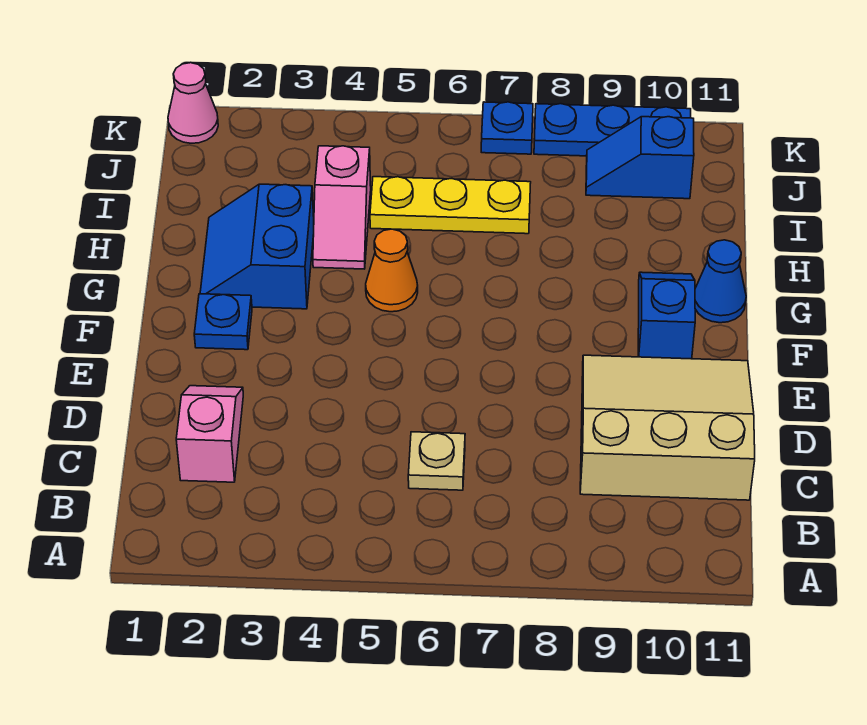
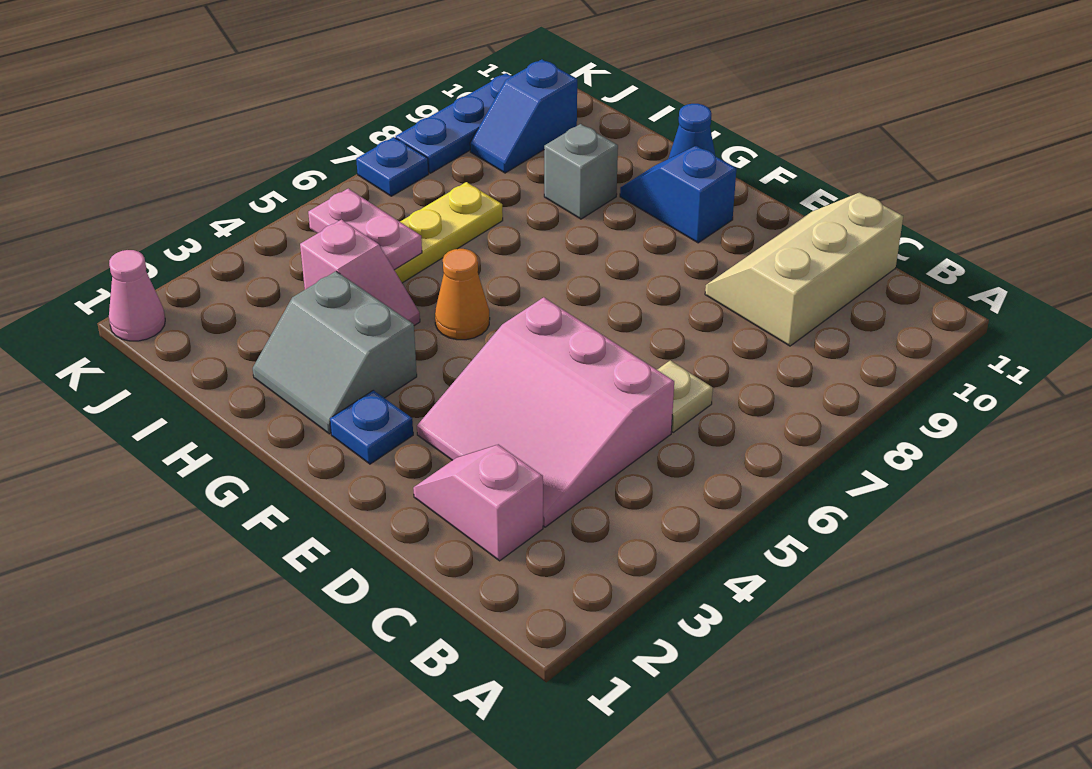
none -> pink 3x3 slope [417,297,674,527]
tan 3x3 slope [580,355,755,500] -> tan 2x3 slope [705,192,903,346]
blue 2x2 slope [200,184,314,309] -> grey 2x2 slope [253,271,417,434]
none -> grey 1x1 brick [544,124,618,219]
none -> pink 1x2 plate [308,189,422,270]

